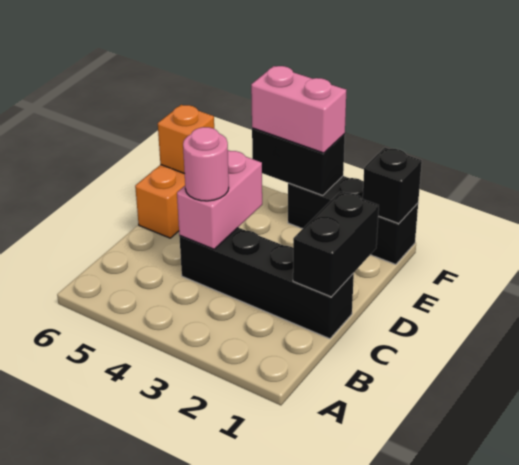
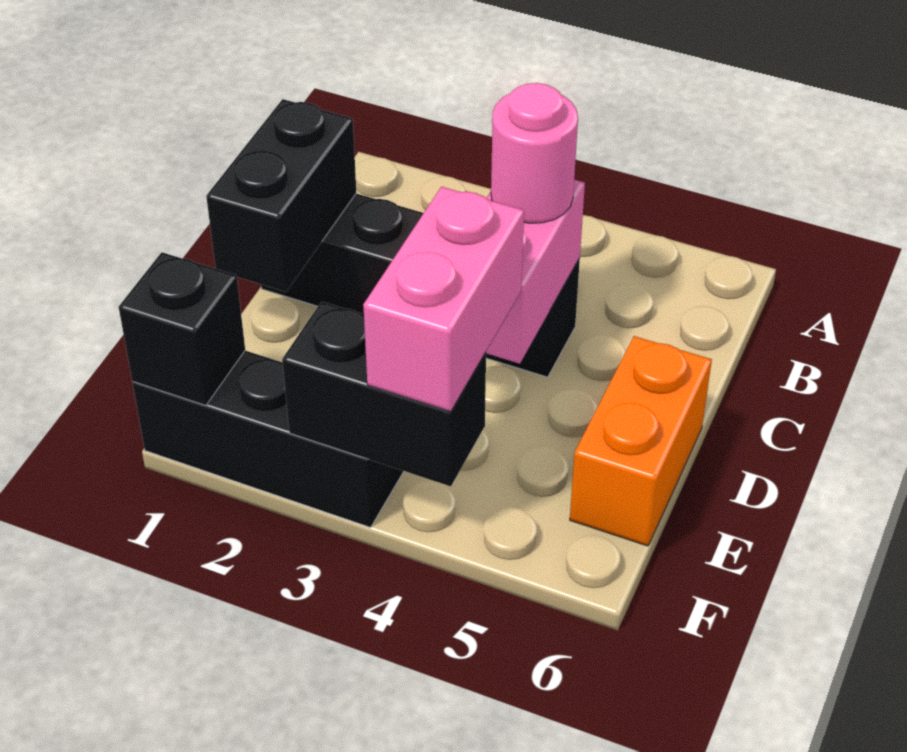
orange 1x1 brick [158,105,214,174] -> none
pink 1x2 brick [251,66,346,153] -> pink 1x2 brick turned to [363,187,524,412]

